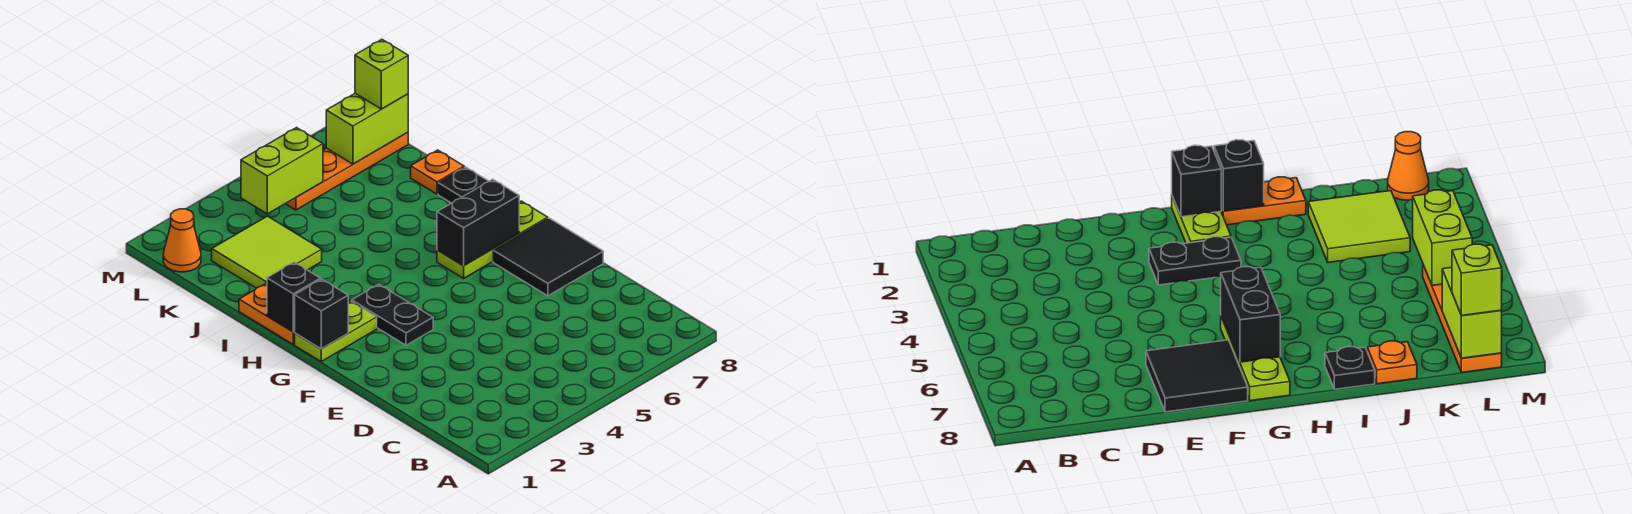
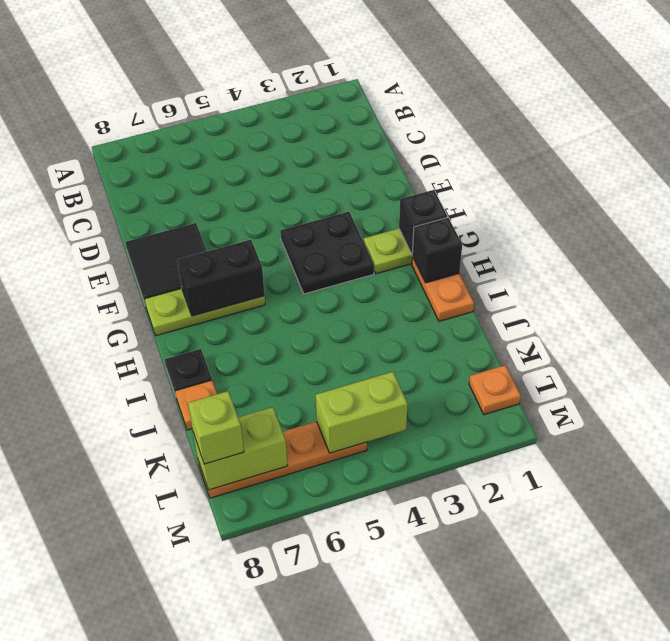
black 1x2 plate [352,284,433,345] -> black 2x2 plate [280,212,374,294]
lime 2x2 tile [212,216,322,288] -> none
orange 1x1 cone [163,209,201,272] -> orange 1x1 plate [469,365,521,415]

